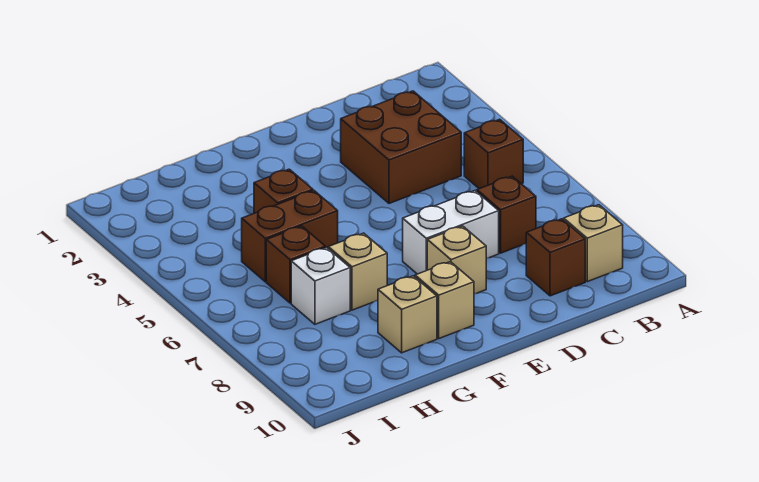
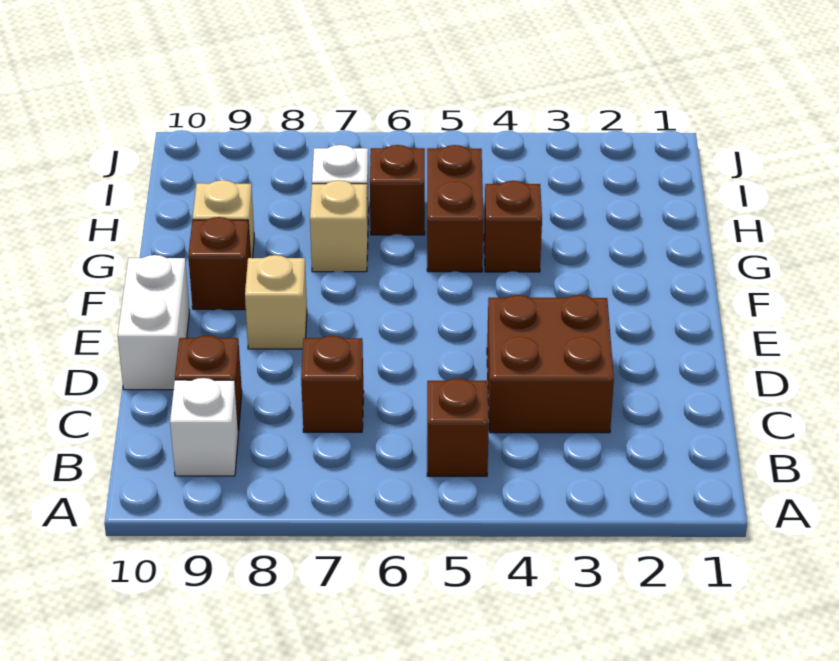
tan 1x1 brick [564,205,623,282] -> white 1x1 brick [170,378,238,476]
white 1x2 brick [403,191,499,274] -> white 1x2 brick moved to [118,255,190,390]
tan 1x1 brick [415,262,474,338] -> brown 1x1 brick [188,217,250,310]

